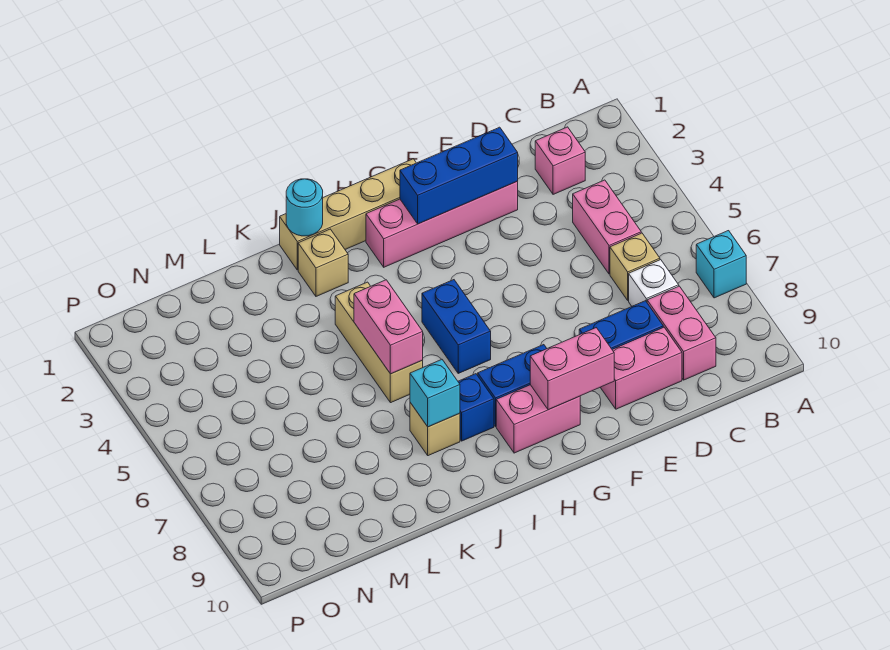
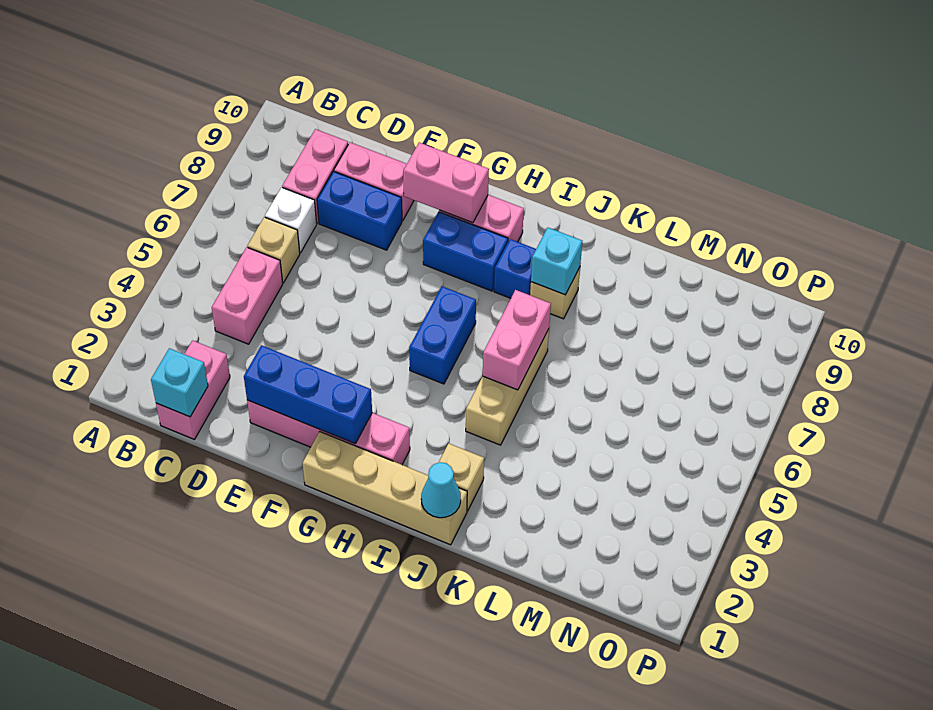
cyan 1x1 brick [696,231,746,298] -> cyan 1x1 brick moved to [151,348,208,417]
pink 1x1 brick [535,127,585,194] -> pink 1x2 brick [156,340,230,440]
cyan 1x1 round brick [286,179,323,236] -> cyan 1x1 cone [421,462,461,518]

